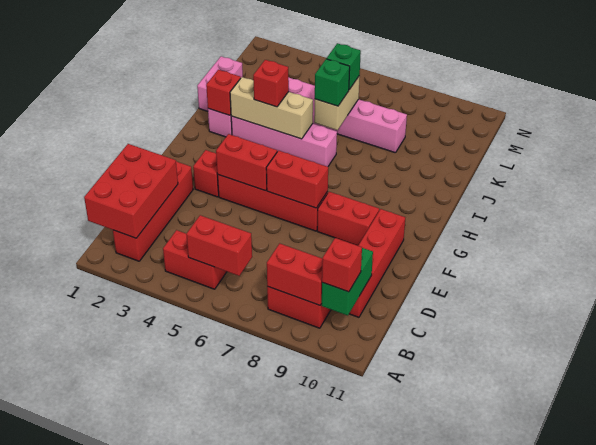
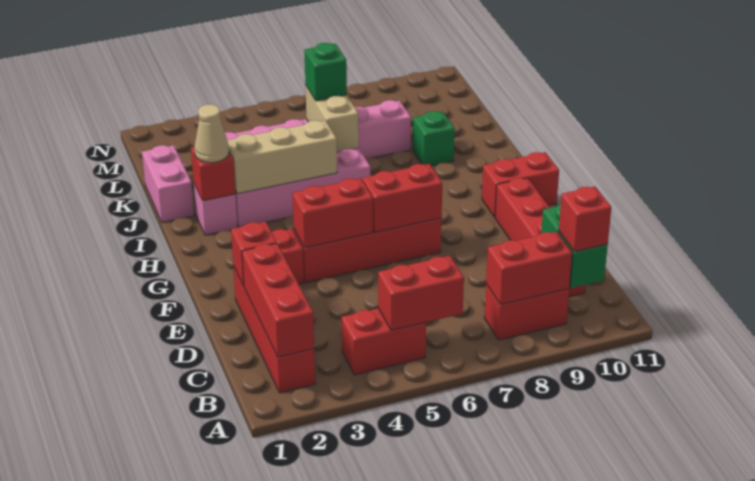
red 2x3 brick [84,144,178,238] -> red 1x3 brick [242,243,314,357]
red 1x2 brick [317,192,379,246] -> red 1x2 brick moved to [482,152,559,217]
none -> tan 1x1 cone [194,104,229,163]
red 1x1 brick [253,60,289,107] -> red 1x1 brick moved to [231,222,277,286]
green 1x1 brick [315,59,350,106] -> green 1x1 brick moved to [413,111,455,166]

